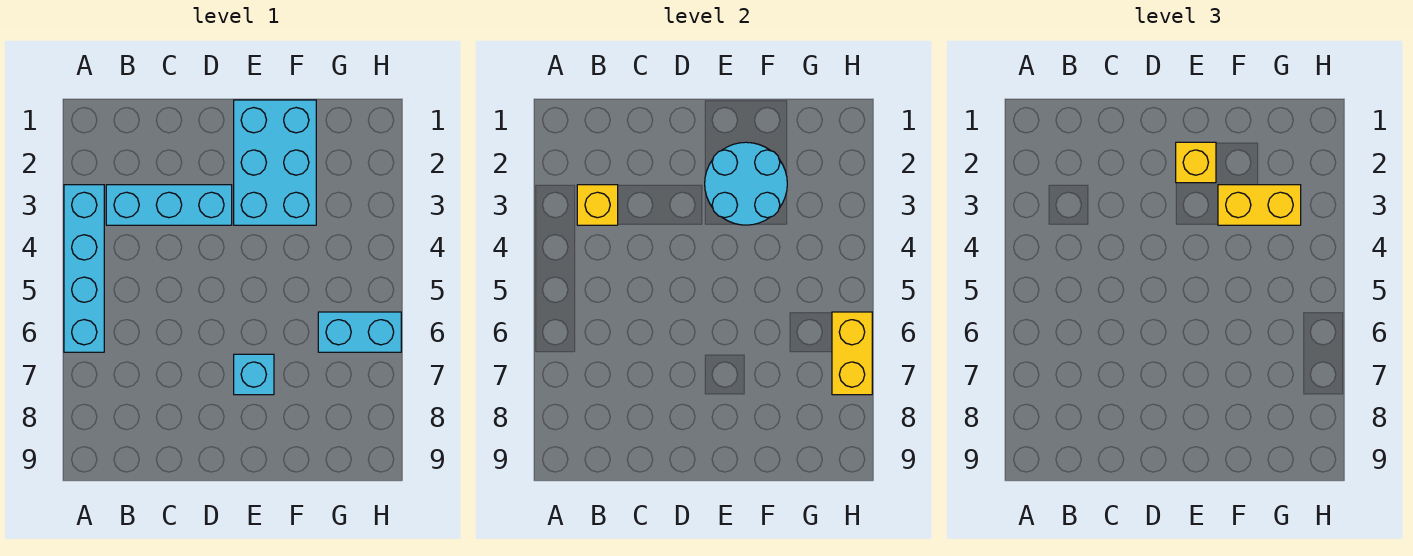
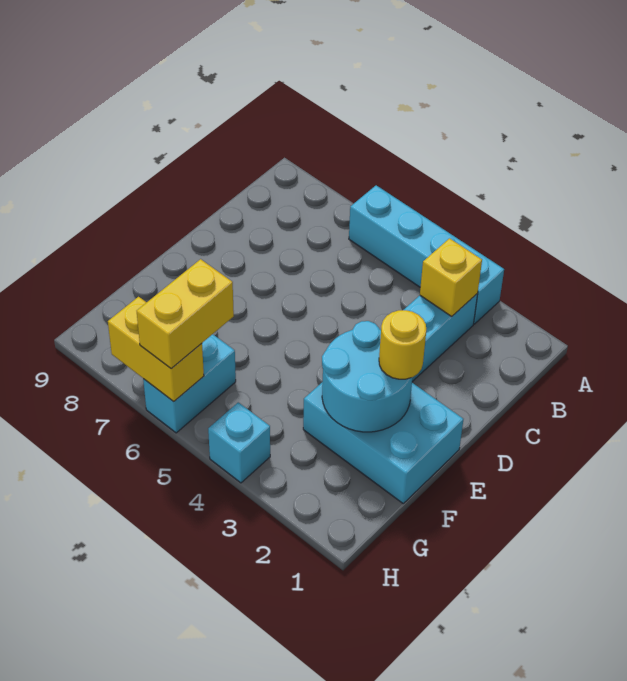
yellow 1x1 brick [1176,142,1216,183] -> yellow 1x1 round brick [379,310,426,379]
cyan 1x1 brick [234,354,274,395] -> cyan 1x1 brick moved to [208,402,270,483]
yellow 1x2 brick [1218,185,1301,225] -> yellow 1x2 brick moved to [137,259,234,369]

